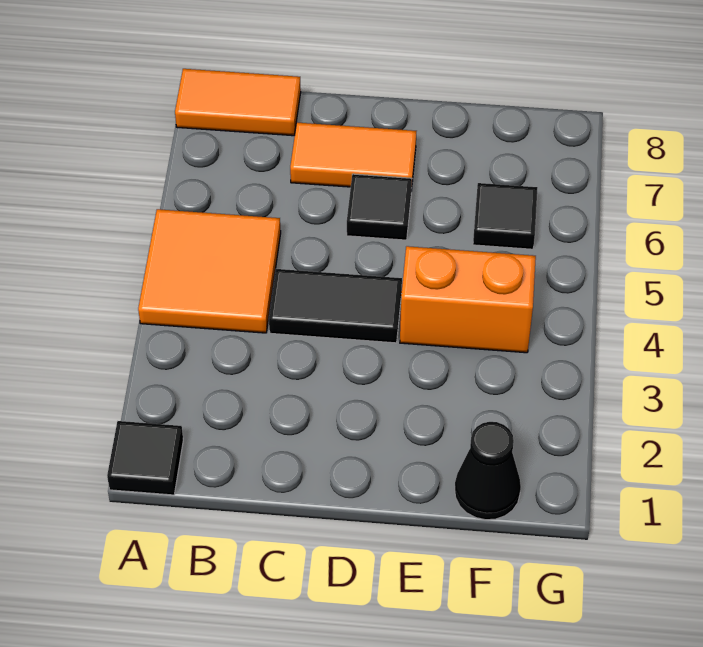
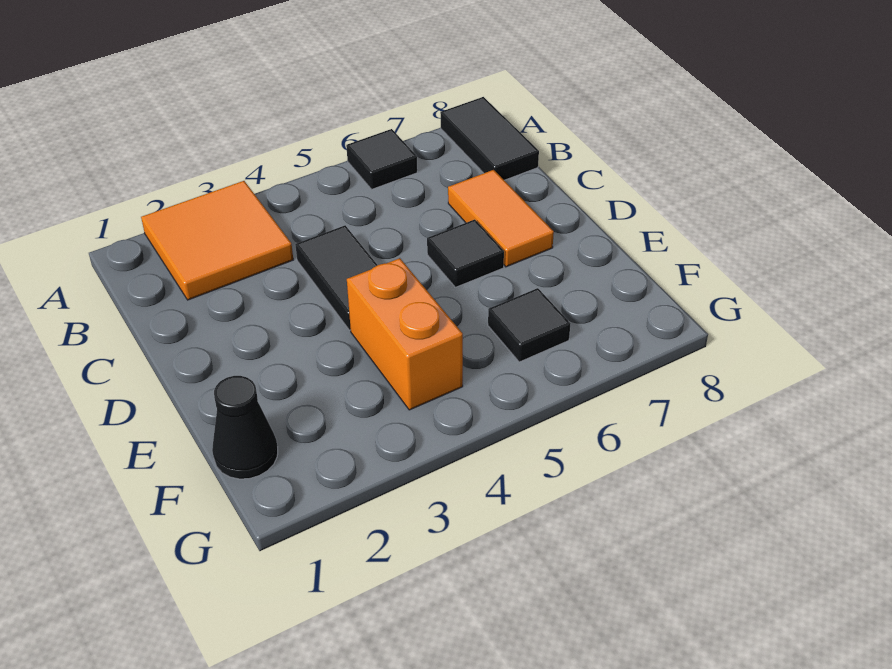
black 1x1 tile [107,421,183,495] -> black 1x1 tile moved to [346,129,417,189]
orange 2x2 tile [138,209,281,333] -> orange 2x2 tile moved to [141,181,293,300]
orange 1x2 tile [175,69,301,136] -> black 1x2 tile [440,97,539,180]

